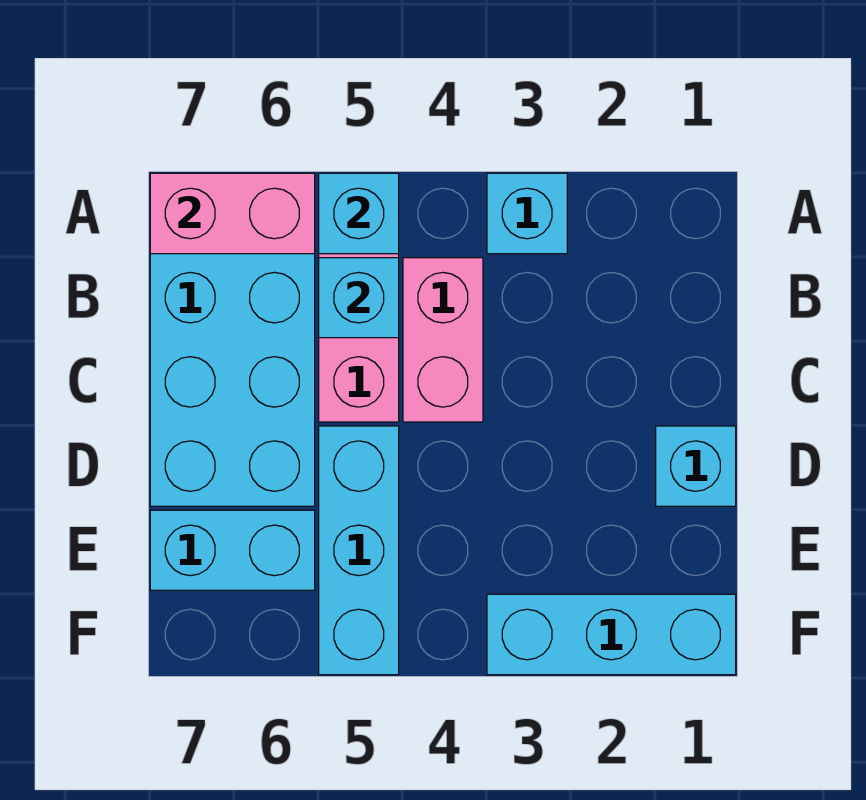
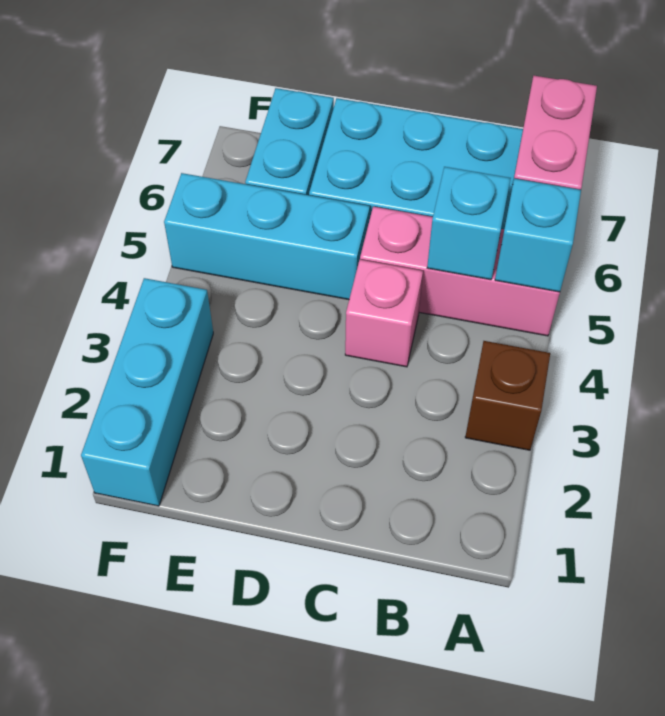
cyan 1x1 brick [487,173,567,254] -> brown 1x1 brick [465,341,550,450]
pink 1x2 brick [403,258,483,422] -> pink 1x1 brick [345,260,423,367]
cyan 1x1 brick [656,426,736,506] -> none

